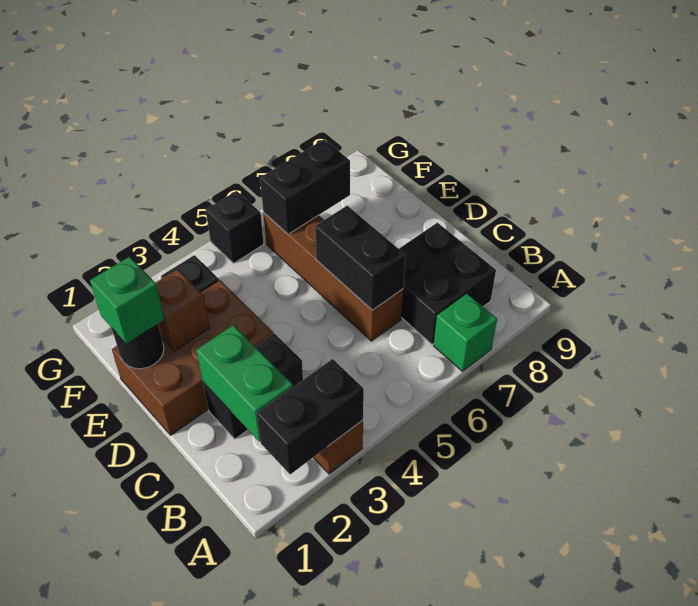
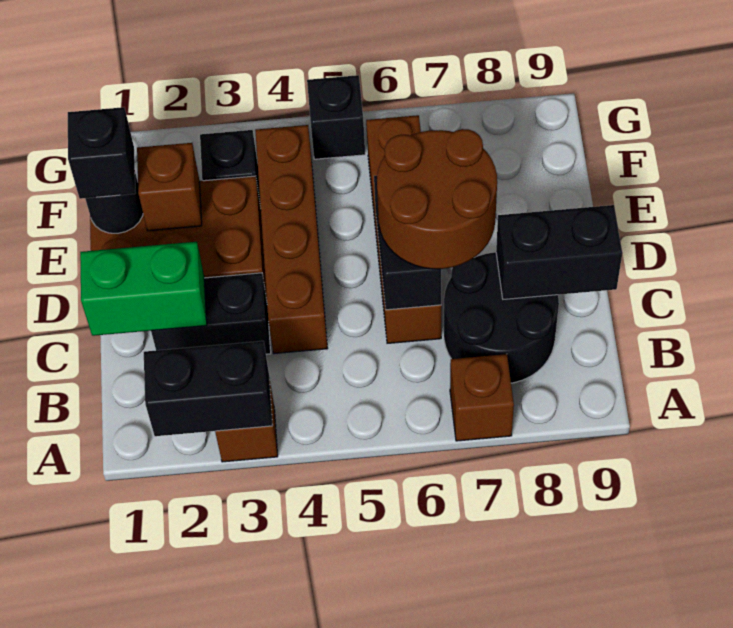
green 1x1 brick [434,294,497,371] -> brown 1x1 brick [450,354,514,441]
green 1x2 brick [196,325,293,442] -> green 1x2 brick turned to [80,242,207,336]
black 2x2 brick [399,223,496,344] -> black 2x2 round brick [444,252,559,383]
none -> brown 1x4 brick [255,125,328,354]
none -> brown 2x2 round brick [377,129,497,269]
green 1x1 brick [90,257,165,344] -> black 1x1 brick [68,107,136,199]
black 1x2 brick [260,139,350,234] -> black 1x2 brick moved to [496,205,622,299]

